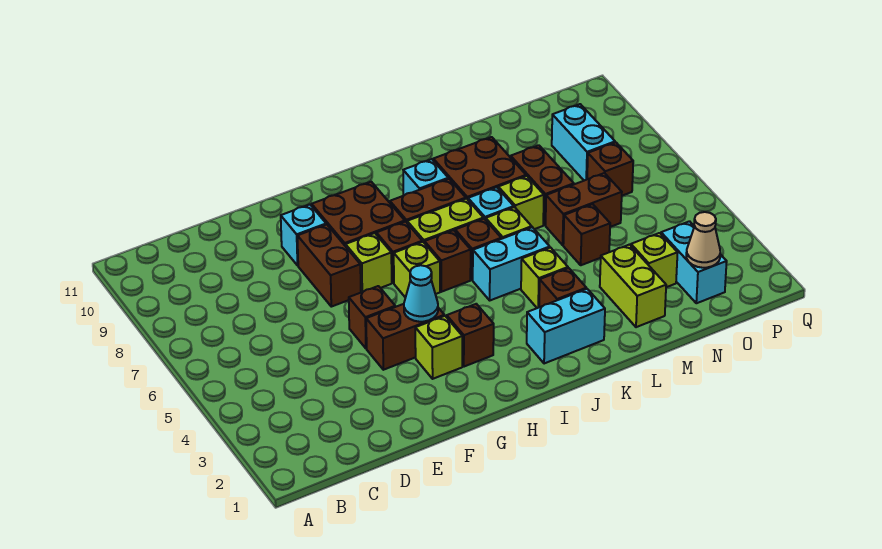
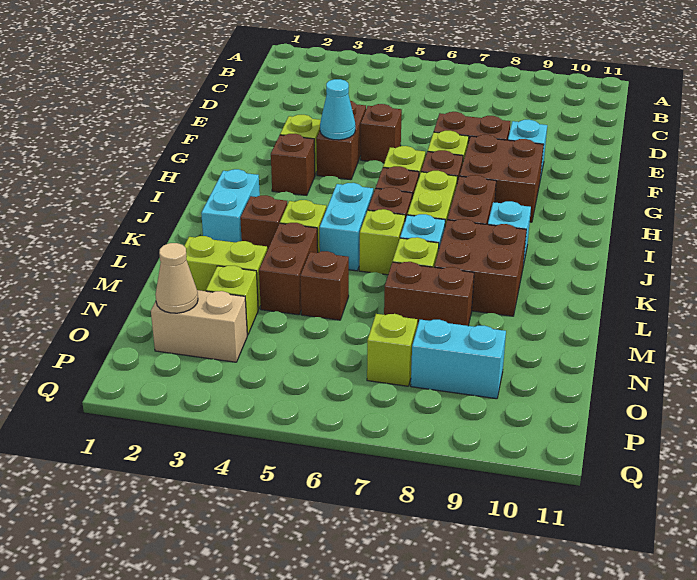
brown 1x2 brick [546,173,622,245] -> brown 1x2 brick moved to [259,223,318,315]
cyan 1x2 brick [661,221,727,303] -> tan 1x2 brick [151,290,247,362]
brown 1x1 brick [587,142,633,196] -> lime 1x1 brick [367,314,417,386]

